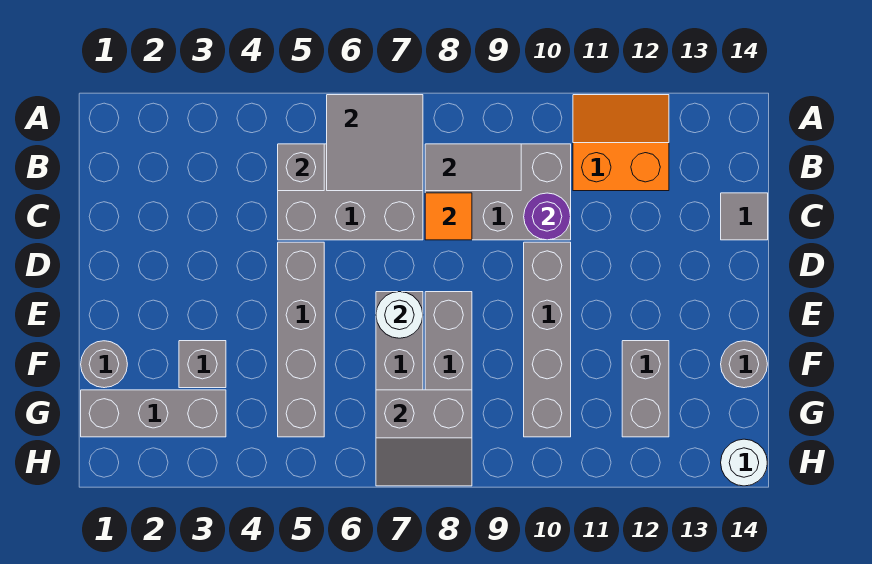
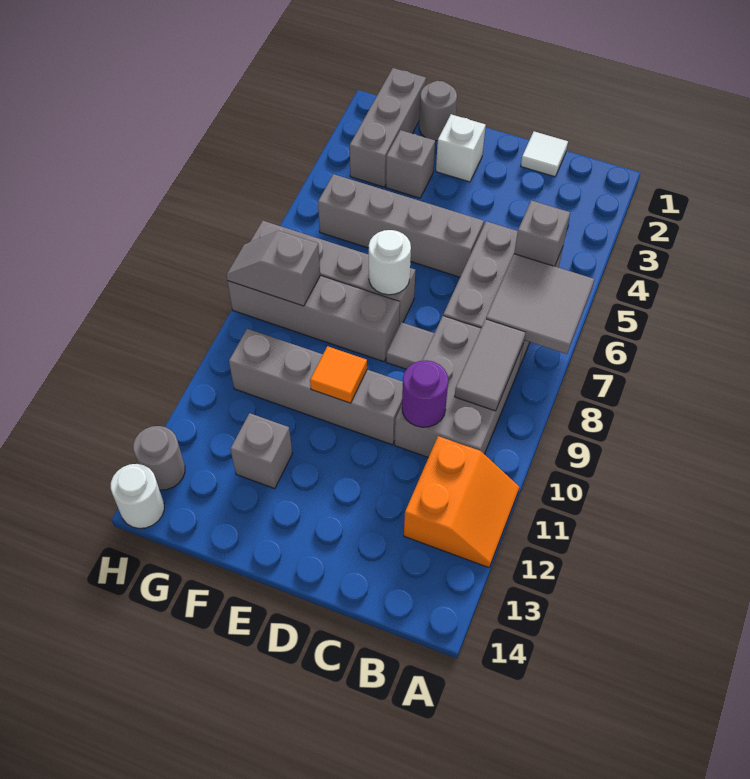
none -> white 1x1 tile [521,132,568,177]
orange 1x1 tile [425,193,472,240] -> orange 1x1 tile moved to [310,346,367,403]
grey 1x1 tile [721,193,768,240] -> grey 1x1 tile moved to [386,322,435,369]
none -> white 1x1 brick [436,114,486,182]
grey 1x2 brick [622,341,669,437] -> grey 1x1 brick [231,413,292,489]
grey 1x1 round brick [721,341,767,388] -> grey 1x1 round brick moved to [133,426,185,490]
grey 2x2 slope [376,390,472,486] -> grey 1x2 slope [226,231,320,306]

